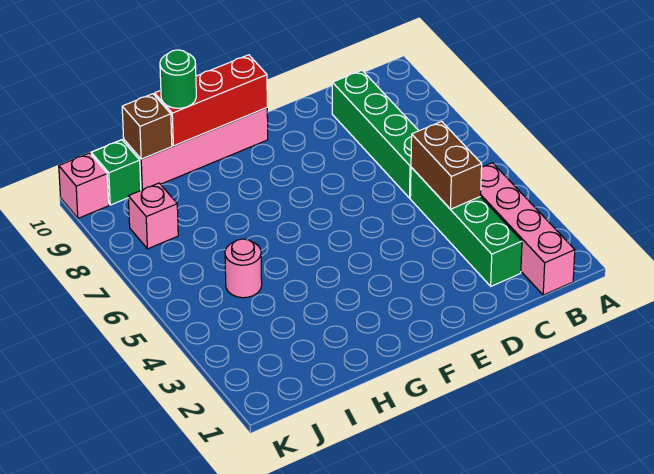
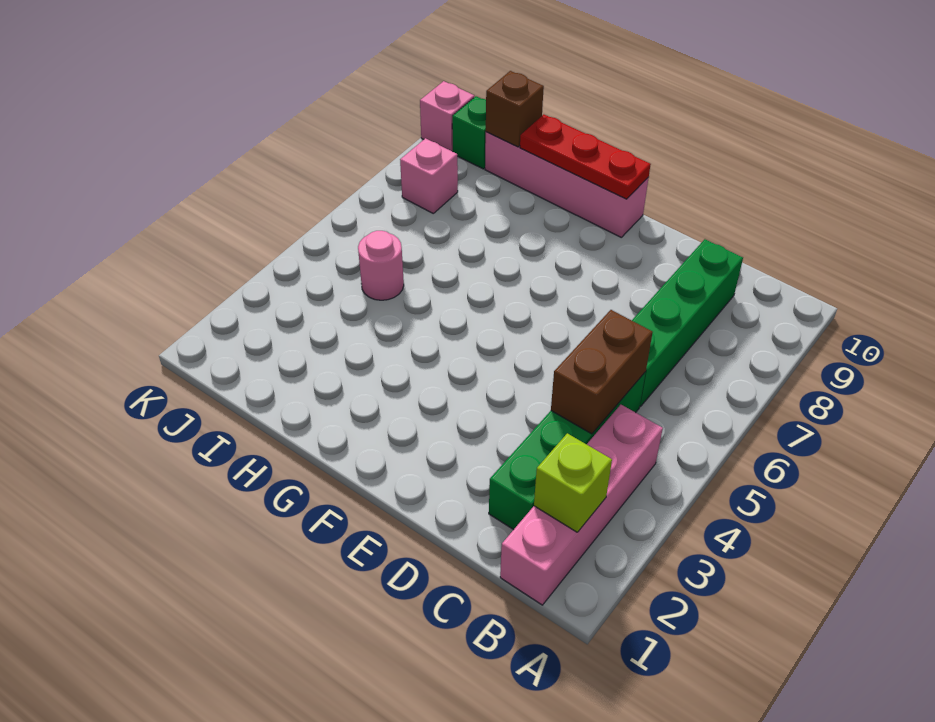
none -> lime 1x1 brick [534,433,612,532]
red 1x3 brick [155,55,267,146] -> red 1x3 plate [520,114,651,199]
green 1x1 round brick [160,50,196,108] -> none

